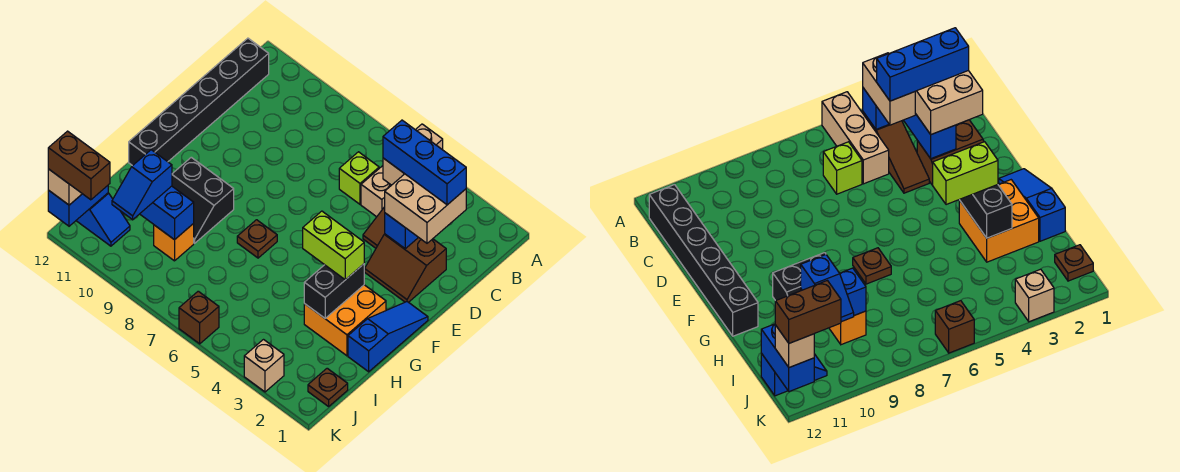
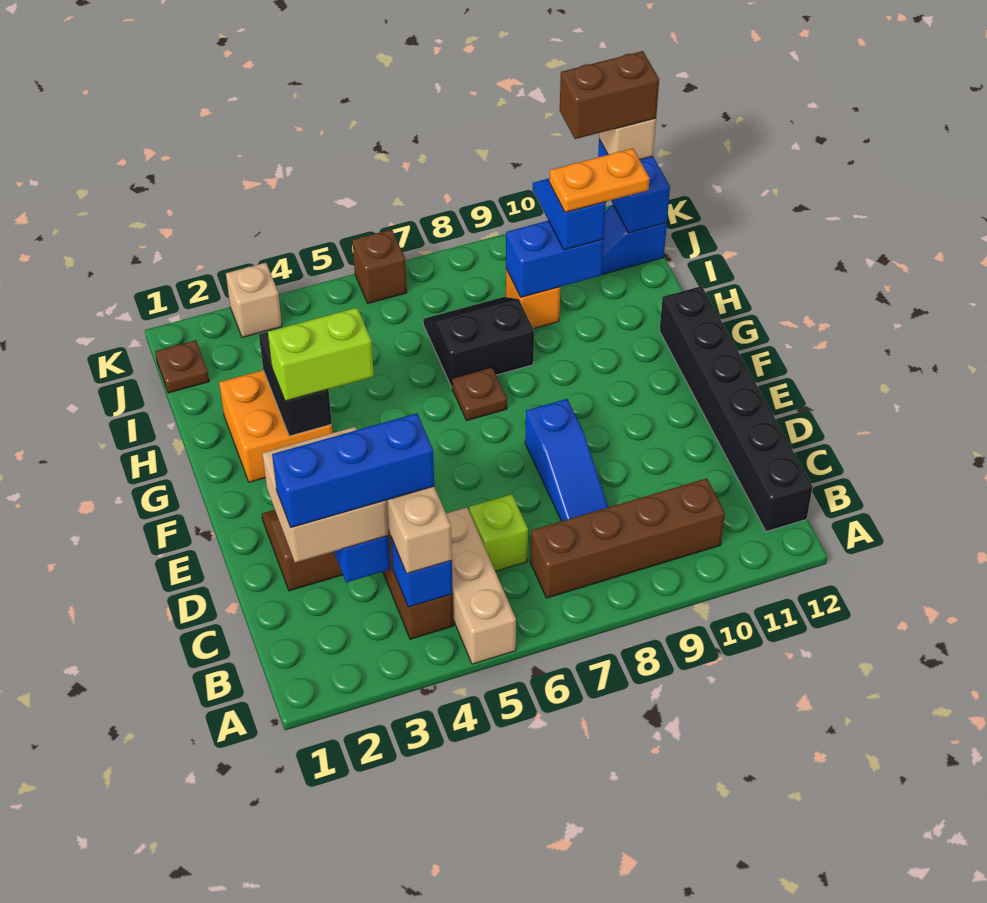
none -> brown 1x4 brick [530,478,725,598]
blue 1x3 slope [348,302,428,372] -> blue 1x3 slope moved to [525,399,608,521]
black 2x2 slope [172,157,234,243] -> black 2x2 slope moved to [423,297,534,387]
none -> orange 1x2 plate [549,148,650,212]

